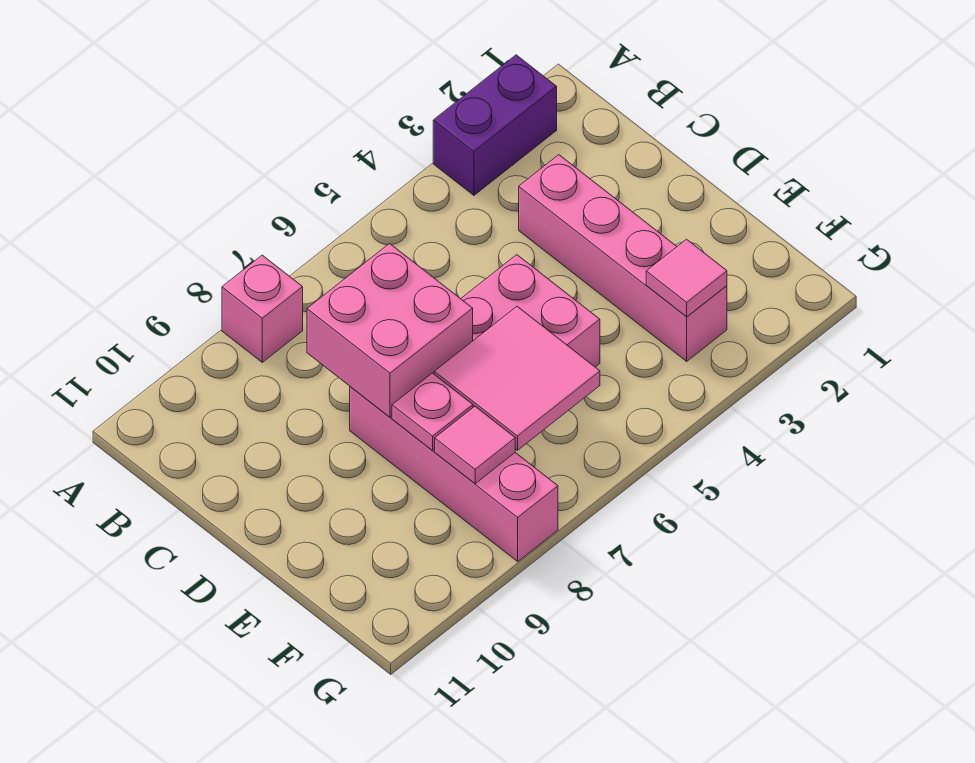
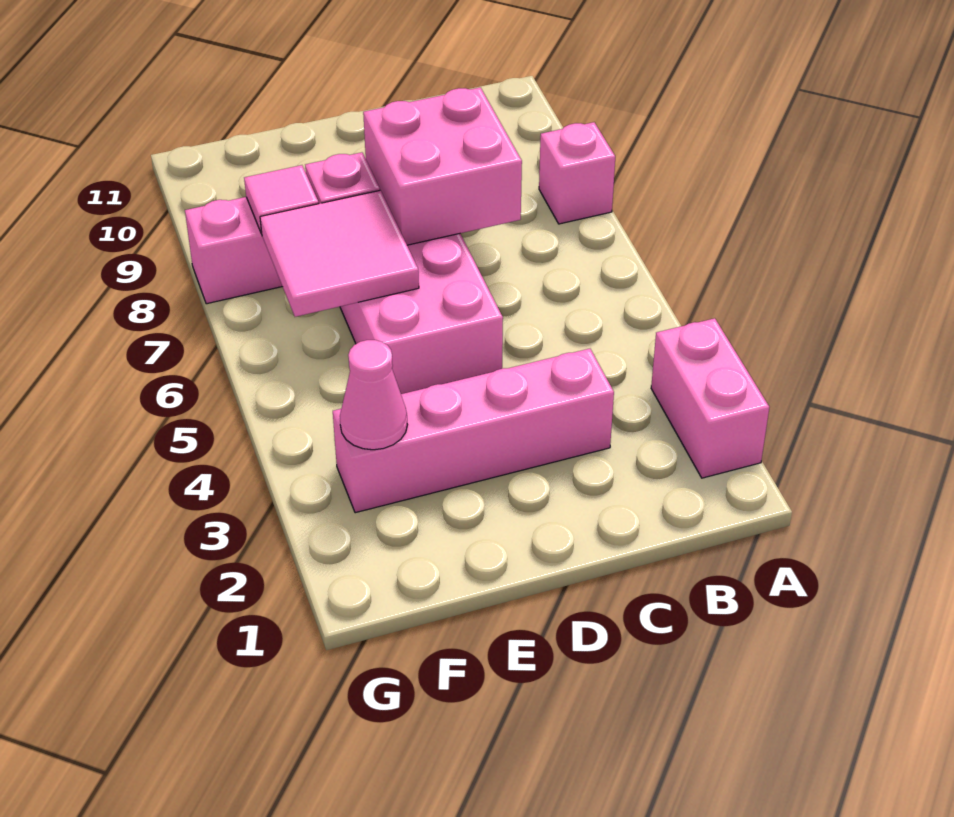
purple 1x2 brick [433,55,557,195] -> pink 1x2 brick [651,318,769,478]
pink 1x1 tile [646,239,727,317] -> pink 1x1 cone [340,340,407,450]

